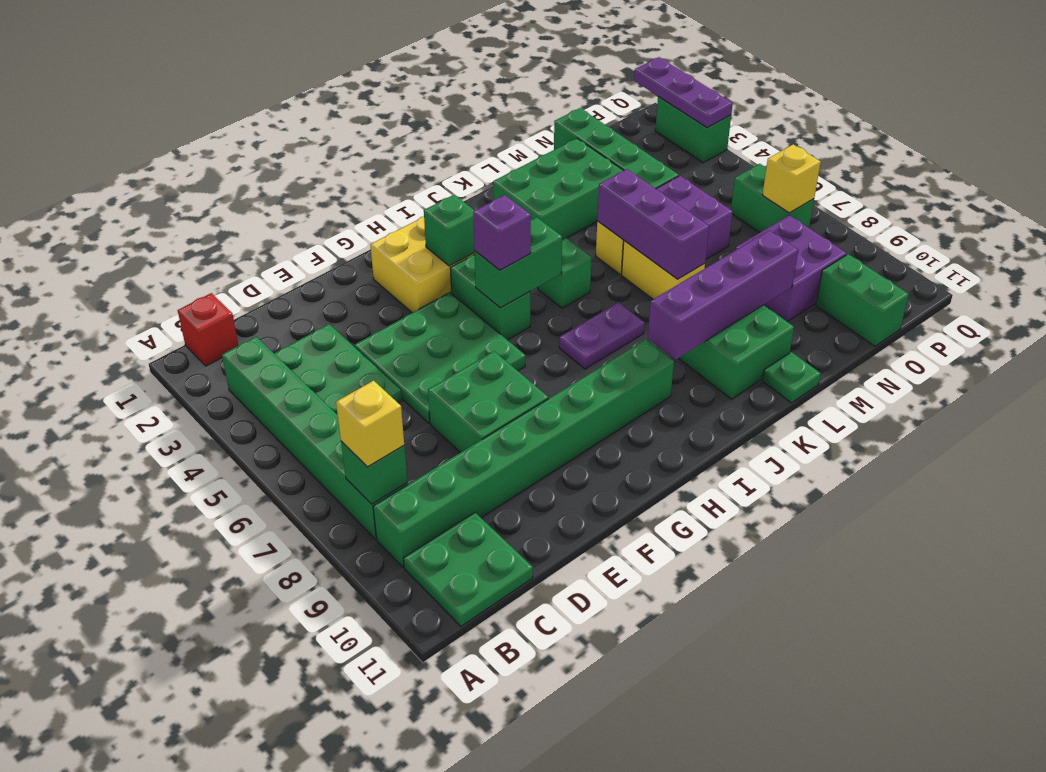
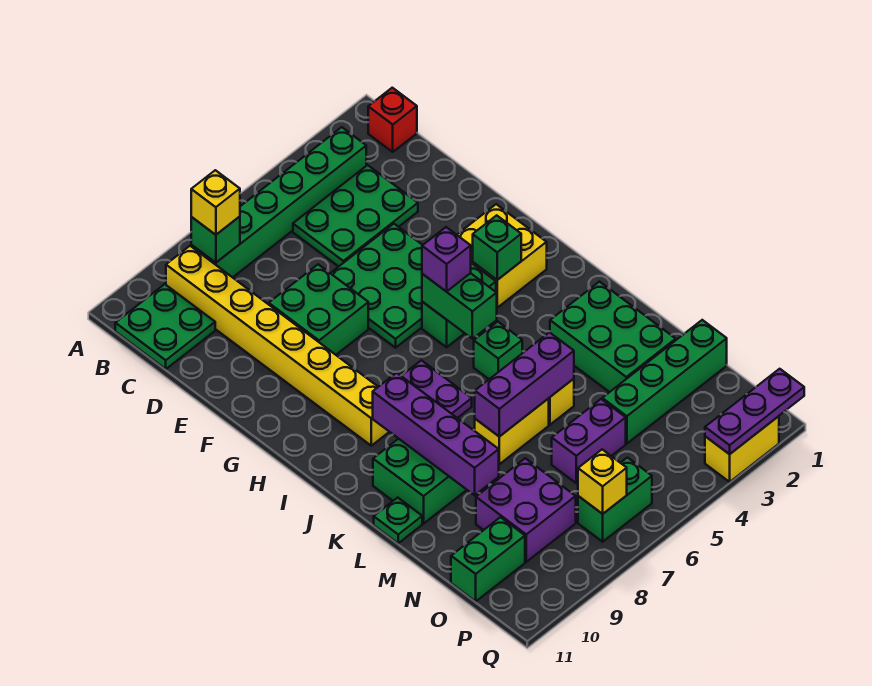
green 1x8 brick [373,340,674,567] -> yellow 1x8 brick [166,246,389,446]
green 1x2 brick [655,96,731,163] -> yellow 1x2 brick [705,416,779,482]

